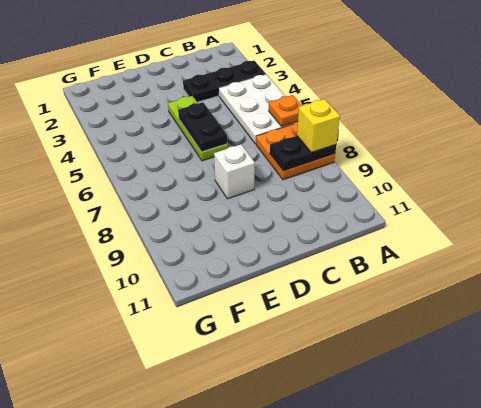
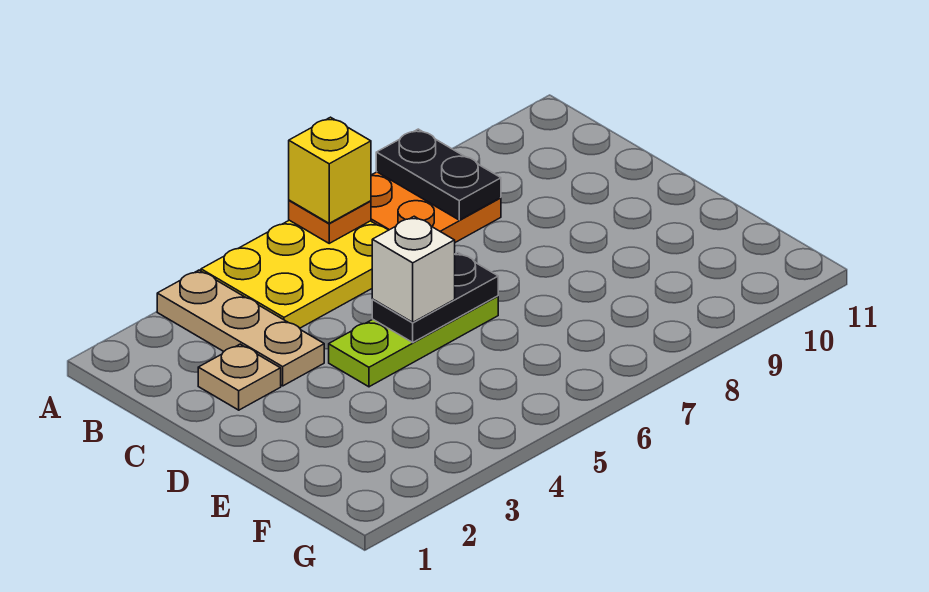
black 1x3 plate [183,61,266,102] -> tan 1x3 plate [157,270,324,386]
white 2x3 plate [219,74,296,144] -> yellow 2x3 plate [201,220,388,328]
yellow 1x1 brick [297,99,340,152] -> yellow 1x1 brick moved to [289,117,371,223]
none -> tan 1x1 plate [198,344,281,410]
white 1x1 brick [214,144,255,199] -> white 1x1 brick moved to [372,216,455,322]

